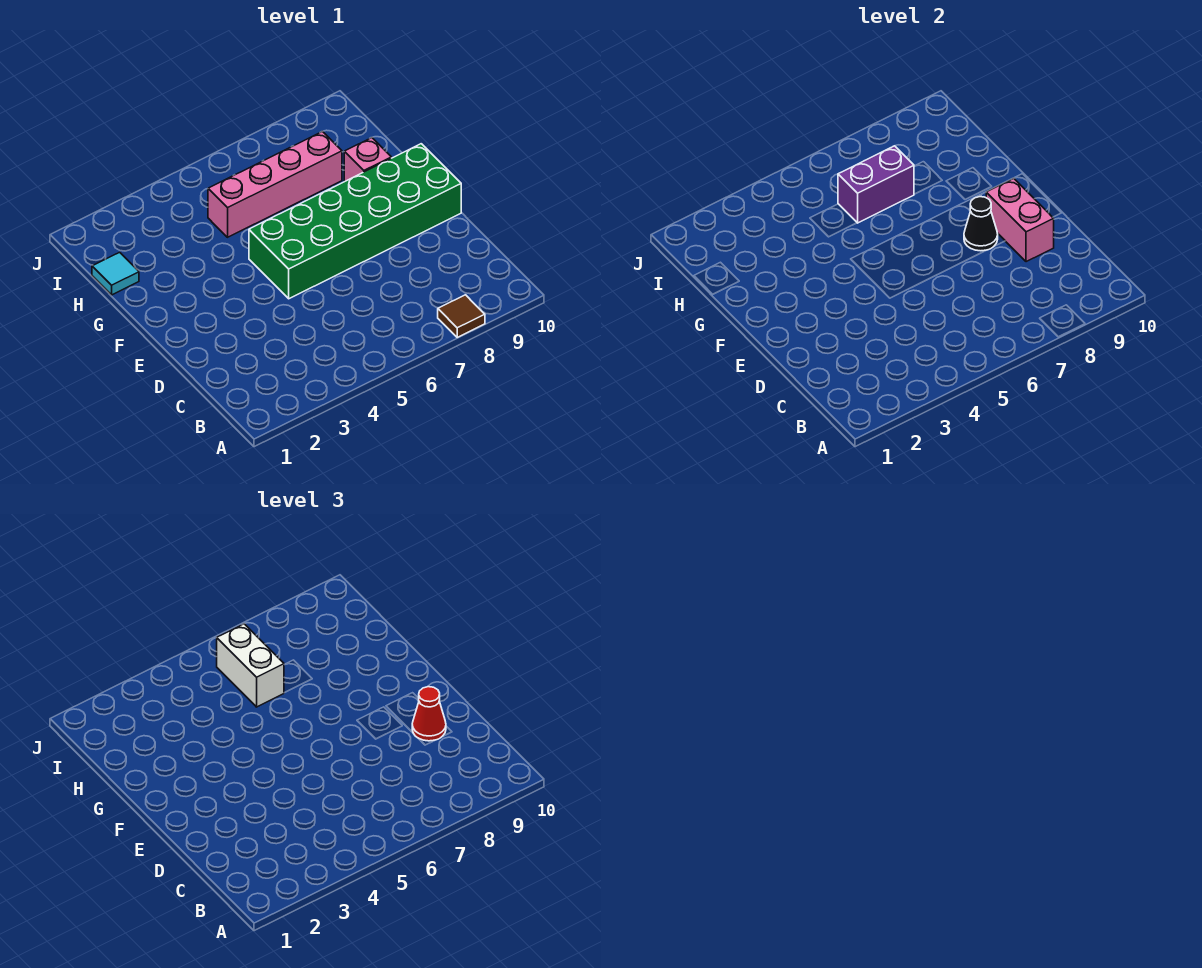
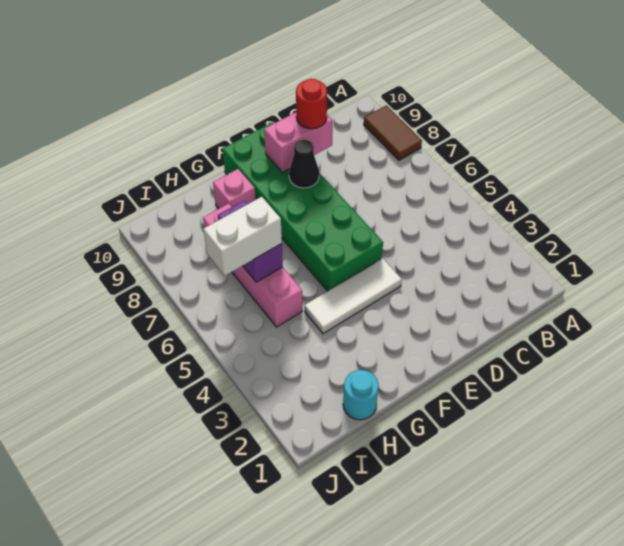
brown 1x1 tile [438,295,485,337] -> brown 1x2 tile [364,105,422,160]
red 1x1 cone [412,687,446,741] -> red 1x1 round brick [296,79,327,129]
none -> white 1x3 tile [305,258,402,334]
cyan 1x1 tile [92,252,139,295] -> cyan 1x1 round brick [343,370,378,420]

